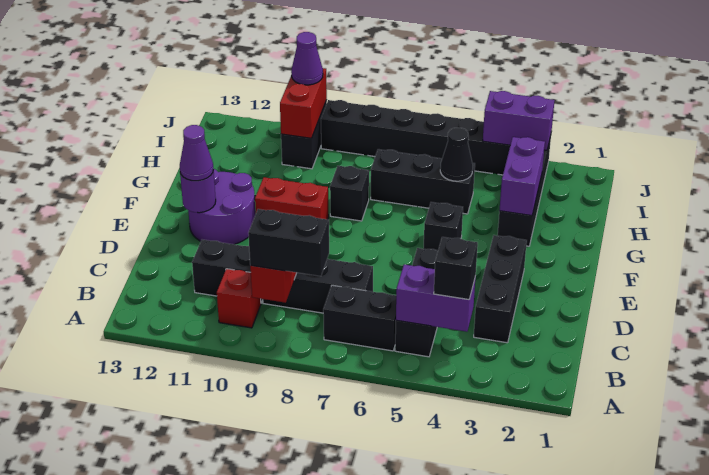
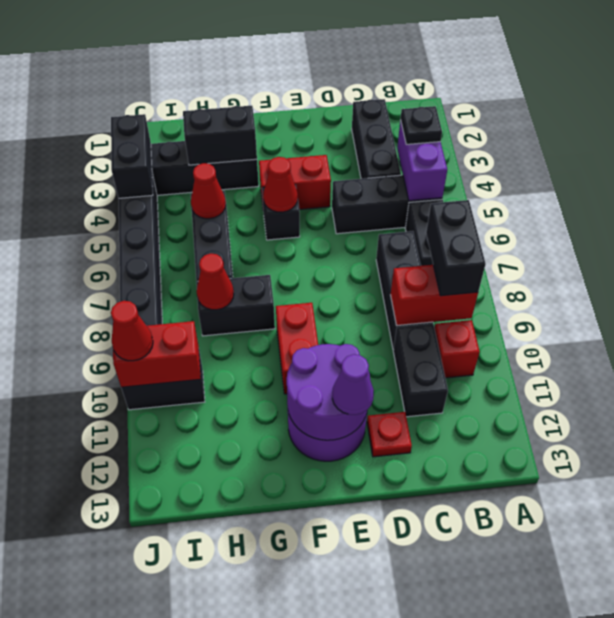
black 1x1 brick [434,237,478,300] -> black 1x1 plate [400,106,442,144]
black 1x3 brick [474,235,527,343] -> black 1x3 brick turned to [352,99,401,179]
none -> red 1x1 plate [367,412,412,457]
none -> red 1x2 brick [259,155,331,210]
purple 1x1 round brick [180,170,216,213] -> purple 2x2 round brick [287,344,370,440]
none -> red 1x1 cone [263,157,298,212]
purple 1x2 brick [499,137,545,216] -> black 1x2 brick [183,106,257,165]
black 1x1 brick [330,166,369,221] -> black 1x2 brick [196,275,275,336]
black 1x1 cone [440,128,473,181] -> red 1x1 cone [191,163,226,219]
none -> red 1x1 cone [197,254,234,310]
purple 1x2 brick [483,91,555,150] -> black 1x2 brick [111,114,153,198]
purple 1x1 cone [291,32,323,85] -> red 1x1 cone [111,301,153,361]

